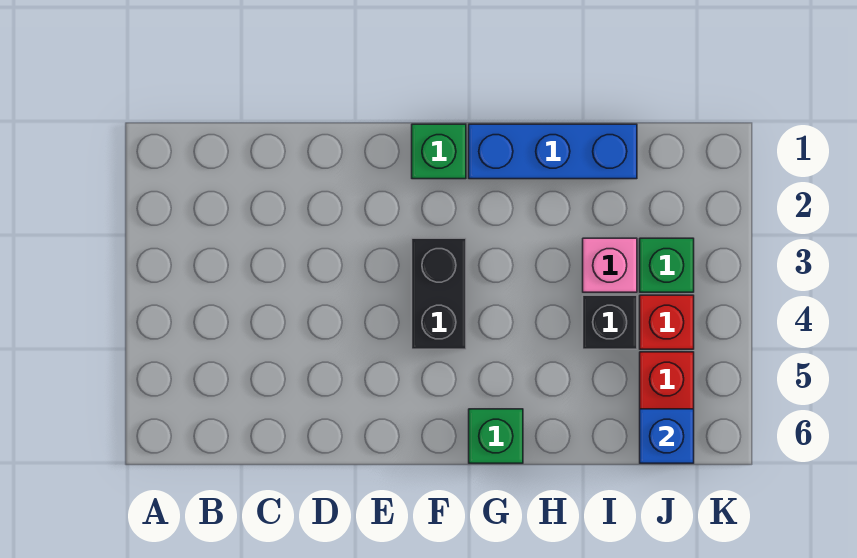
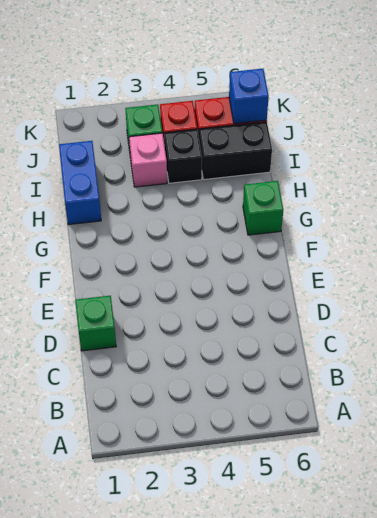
green 1x1 brick [412,124,466,179] -> green 1x1 brick moved to [75,296,116,351]
black 1x2 brick [412,238,466,349] -> black 1x2 brick moved to [199,122,272,179]
blue 1x3 brick [469,124,637,179] -> blue 1x2 brick [59,141,101,225]

